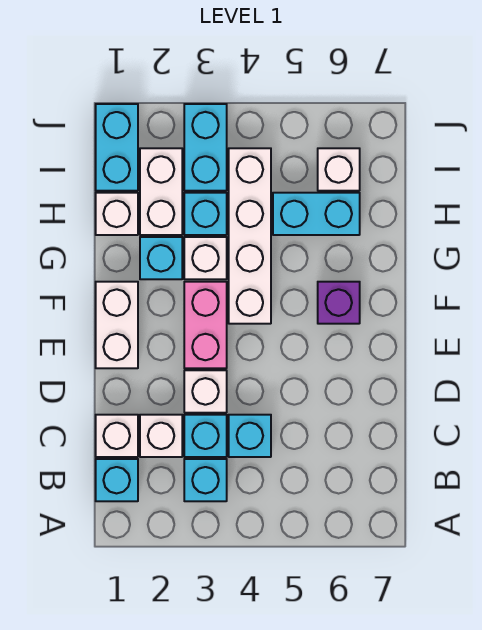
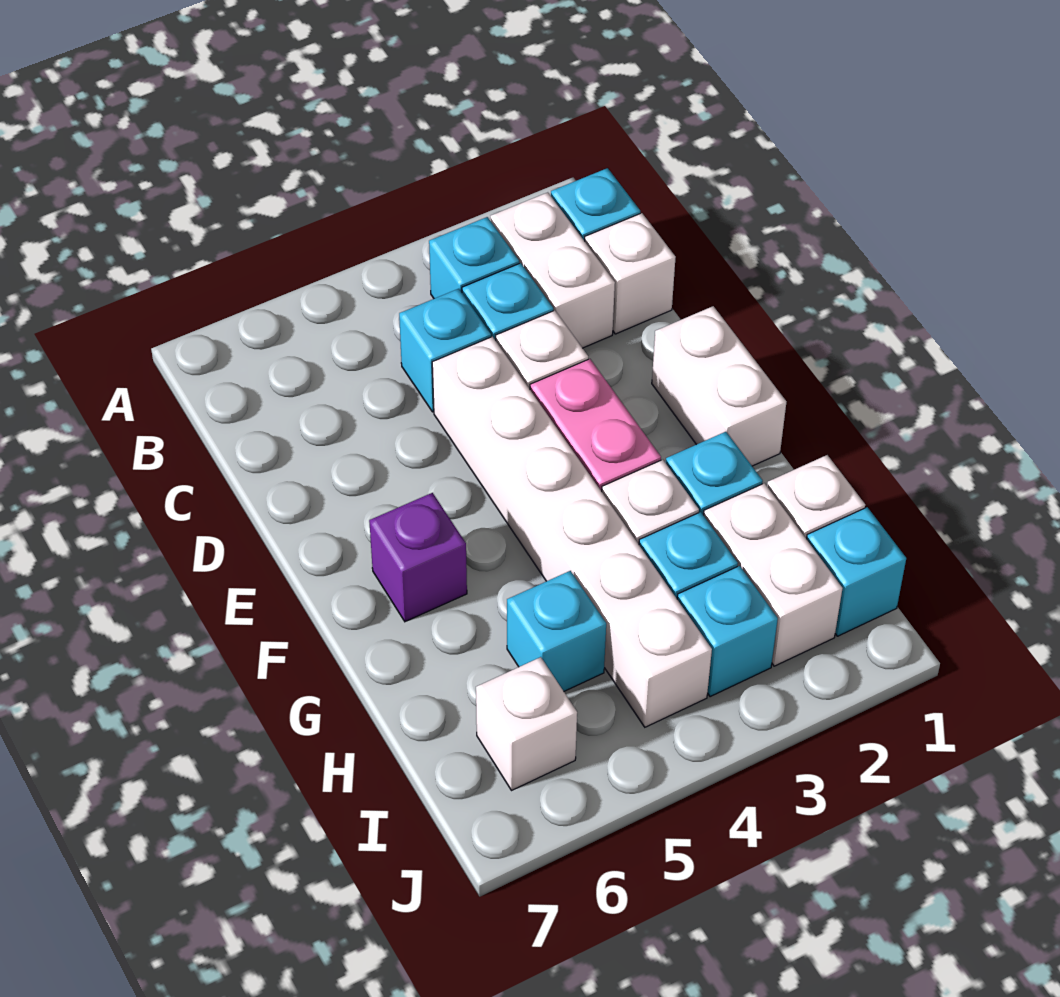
white 1x1 brick [140,415,182,457] -> white 1x2 brick [490,192,615,348]
white 1x4 brick [229,148,271,324] -> white 1x6 brick [432,337,712,727]
cyan 1x2 brick [273,193,360,235] -> cyan 1x1 brick [507,571,606,691]
cyan 1x2 brick [96,104,138,191] -> cyan 1x1 brick [807,507,906,636]
cyan 1x2 brick [184,104,227,191] -> cyan 1x1 brick [677,566,778,697]

